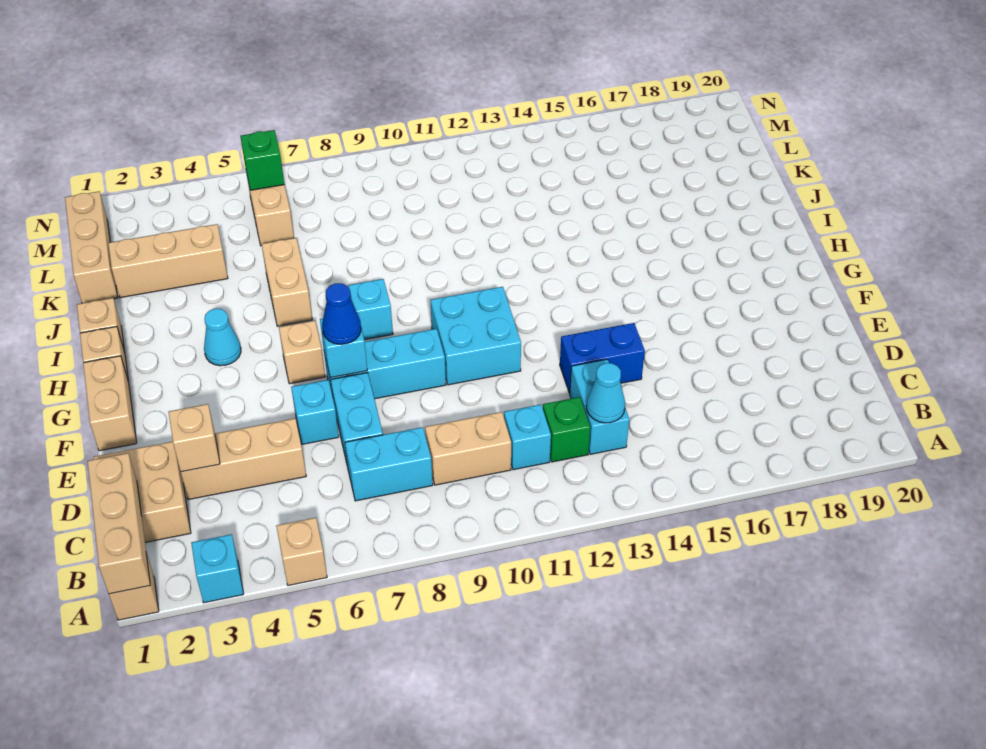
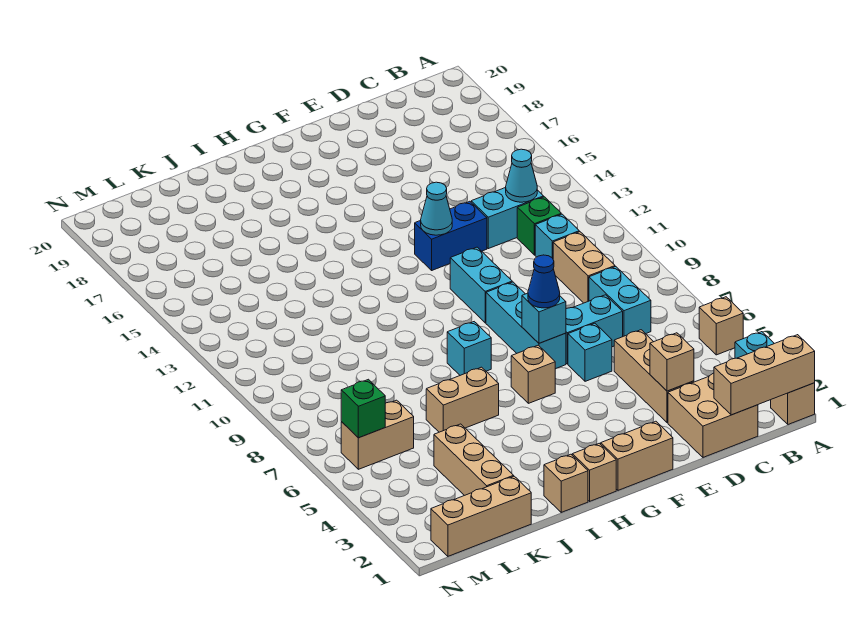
blue 1x2 brick [560,323,645,393] -> blue 1x2 brick turned to [415,201,487,270]
cyan 2x2 brick [431,287,521,385] -> cyan 1x2 brick [450,247,512,323]
cyan 1x1 cone [204,309,241,366] -> cyan 1x1 cone moved to [421,182,452,235]

